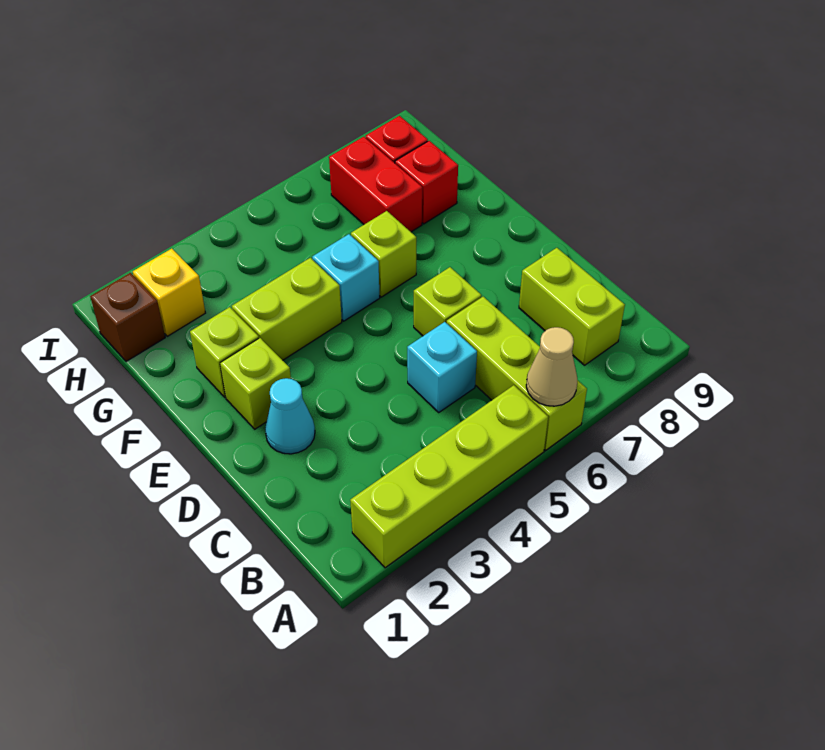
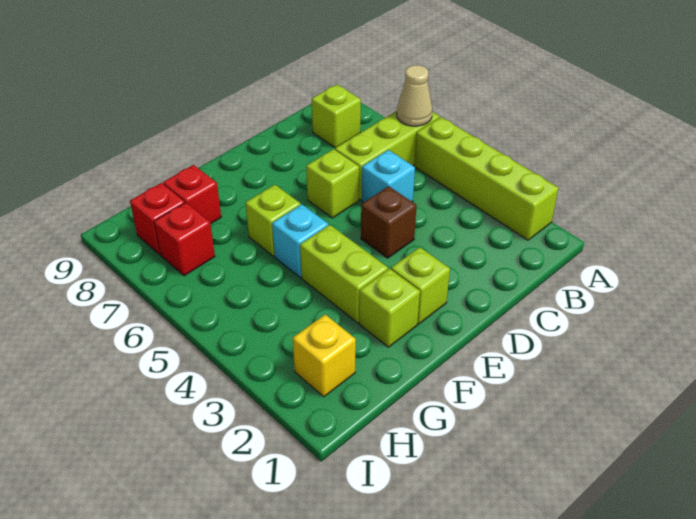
lime 1x2 brick [519,248,625,365] -> lime 1x1 brick [312,84,361,148]
cyan 1x1 cone [265,378,315,454] -> none
red 1x2 brick [329,137,422,232] -> red 1x1 brick [154,203,215,276]
brown 1x1 brick [90,273,165,362] -> brown 1x1 brick moved to [361,186,417,258]

